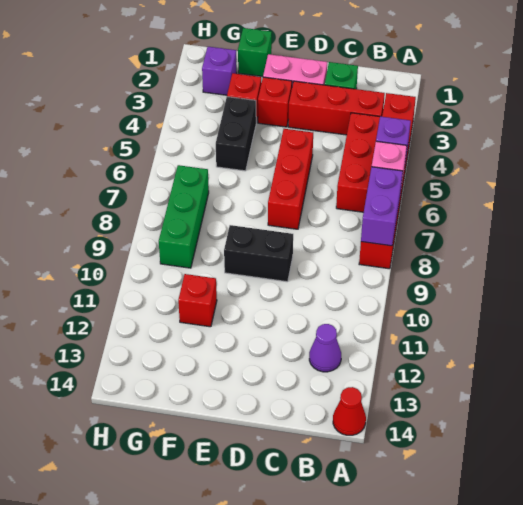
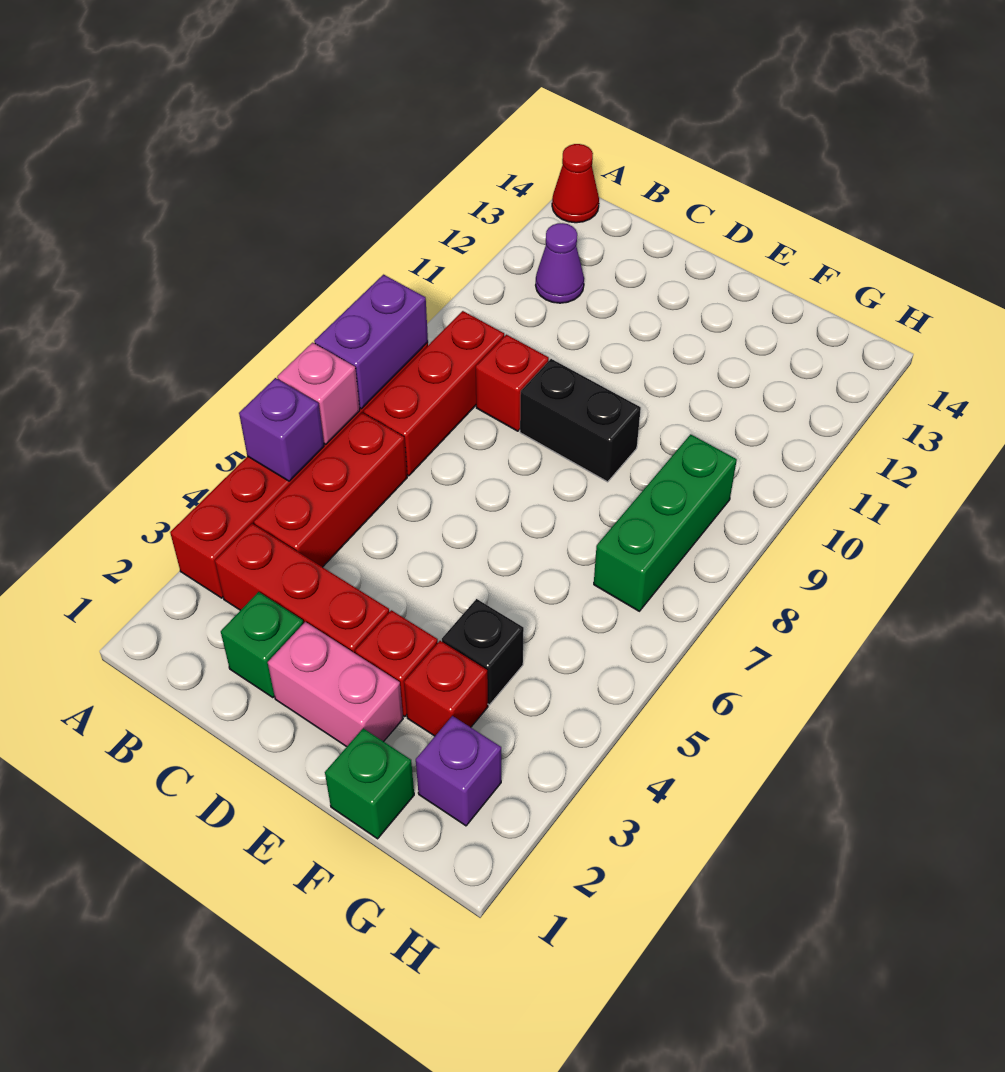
red 1x3 brick [268,129,313,229] -> red 1x3 brick moved to [364,311,504,476]
black 1x2 brick [216,97,256,171] -> black 1x1 brick [442,599,524,705]
red 1x1 brick [178,274,217,327] -> red 1x1 brick moved to [476,335,549,431]

